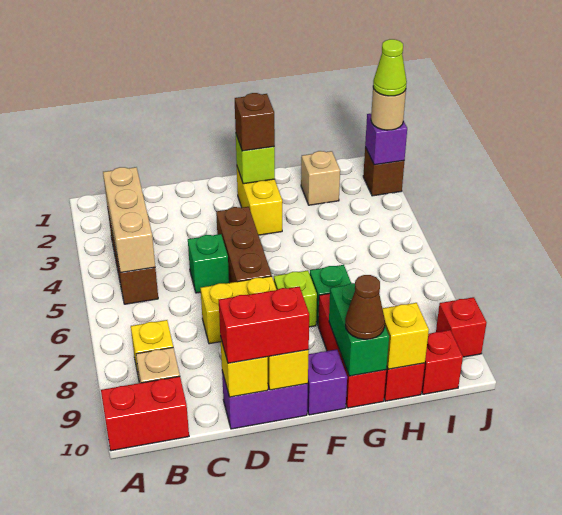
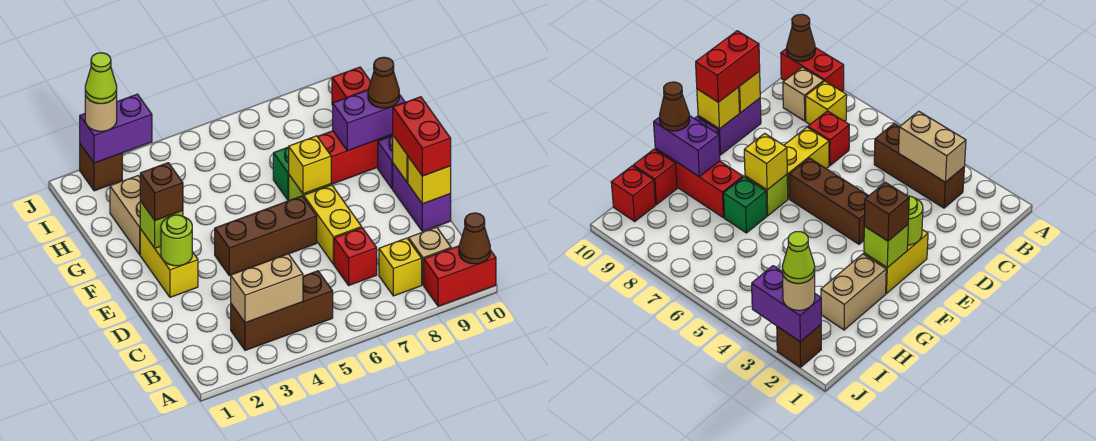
red 1x2 brick [101,376,189,451] -> red 1x2 brick turned to [424,246,496,306]
none -> brown 1x1 cone [459,213,490,264]
tan 1x3 brick [103,167,155,273] -> tan 1x2 brick [231,254,303,323]
green 1x1 brick [188,234,229,293] -> none
none -> lime 1x1 round brick [161,215,192,266]
yellow 1x2 brick [237,167,282,235] -> yellow 1x2 brick turned to [140,229,198,297]
green 1x2 brick [329,283,389,376] -> purple 1x2 brick [333,90,405,151]
tan 1x1 brick [301,151,340,205] -> tan 1x2 brick [110,176,140,255]
yellow 1x1 brick [383,303,429,369] -> yellow 1x1 brick moved to [289,136,331,194]
purple 1x1 brick [365,114,407,165] -> purple 1x2 brick [80,94,152,163]
red 1x1 brick [436,297,487,357] -> red 1x1 brick moved to [334,228,377,285]

